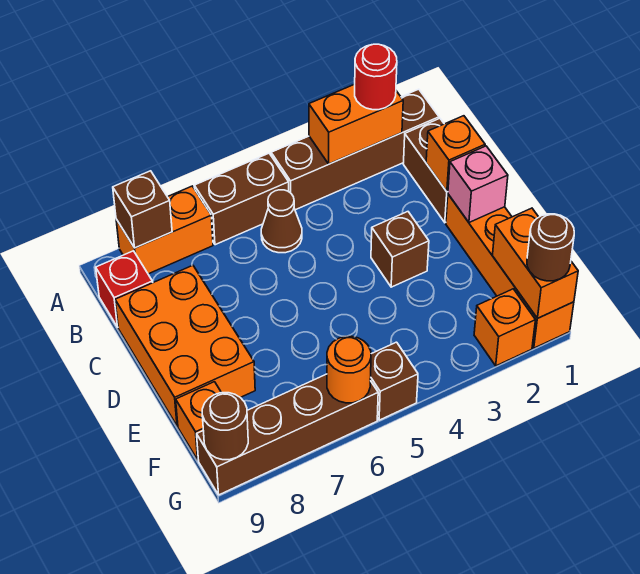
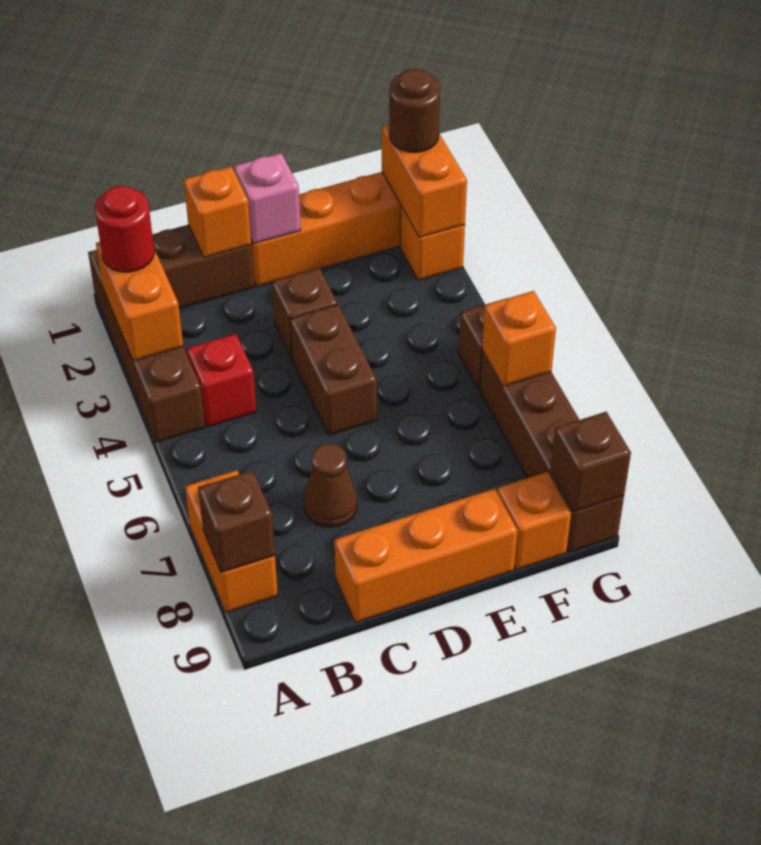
brown 1x2 brick [194,153,289,245] -> brown 1x2 brick moved to [290,305,377,435]
brown 1x1 cone [261,190,302,253] -> brown 1x1 cone moved to [304,444,357,527]
red 1x1 brick [96,251,153,327] -> red 1x1 brick moved to [187,334,256,427]
orange 2x3 brick [115,265,255,426] -> orange 1x3 brick [335,489,518,622]
orange 1x2 brick [492,208,578,318] -> orange 1x2 brick turned to [382,125,467,237]
orange 1x1 round brick [327,336,371,403] -> orange 1x1 brick [482,291,556,386]
brown 1x1 round brick [202,393,248,460] -> brown 1x1 brick [551,412,631,511]

